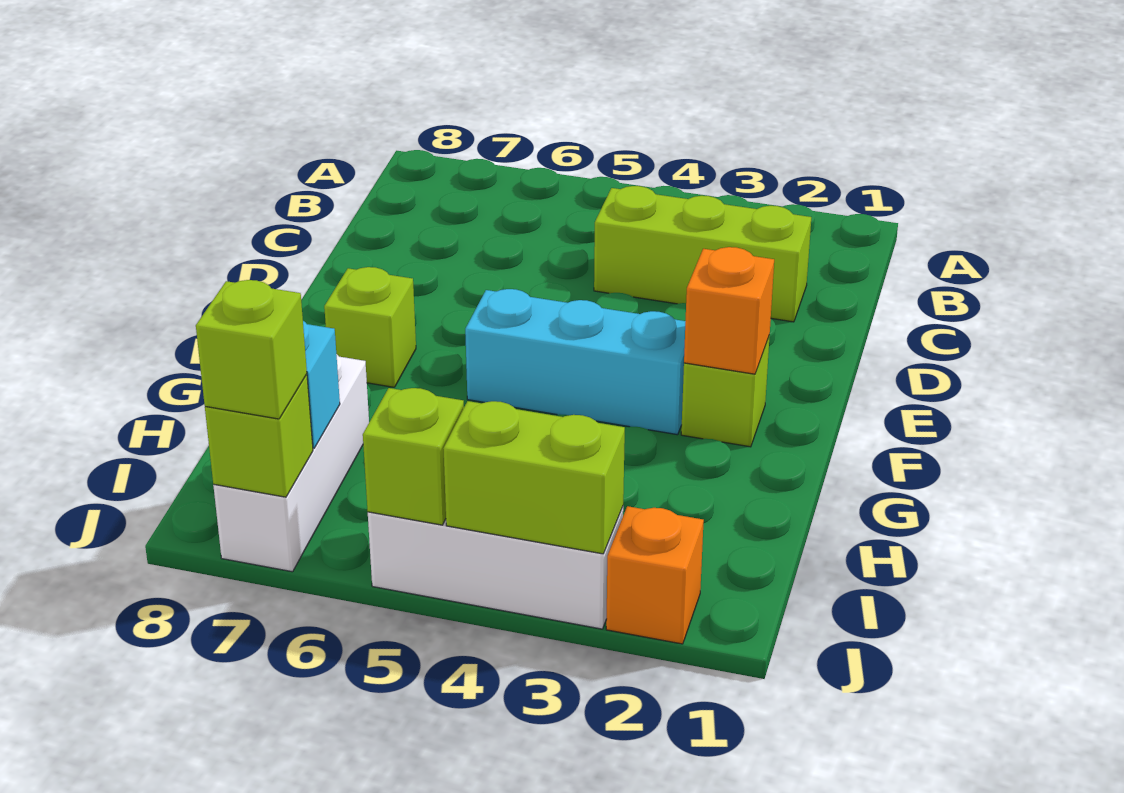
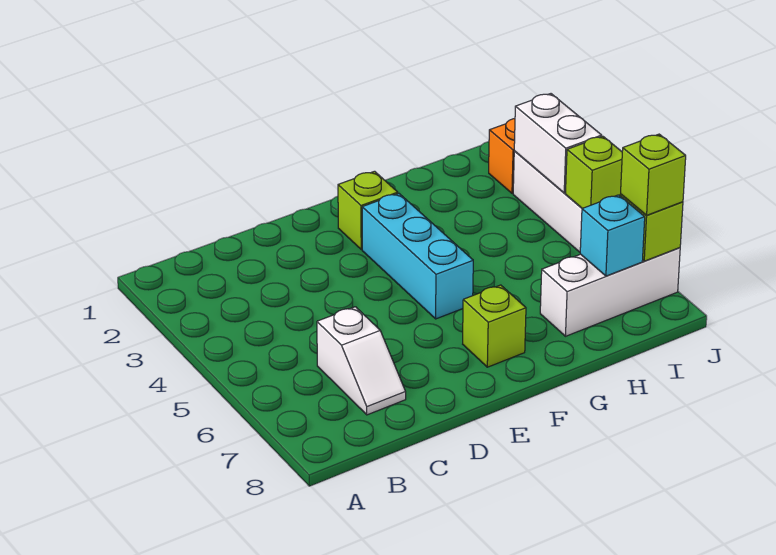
lime 1x3 brick [594,186,811,322] -> none
none -> white 1x2 slope [317,307,406,415]
orange 1x1 brick [684,247,774,374] -> none
lime 1x2 brick [443,401,625,554] -> white 1x2 brick [514,94,602,193]

